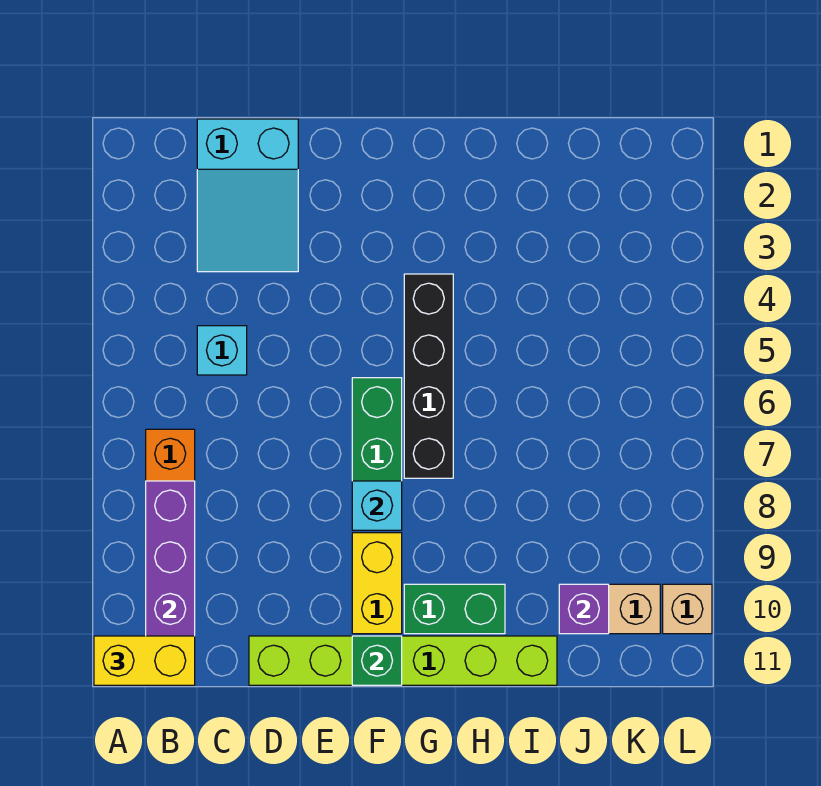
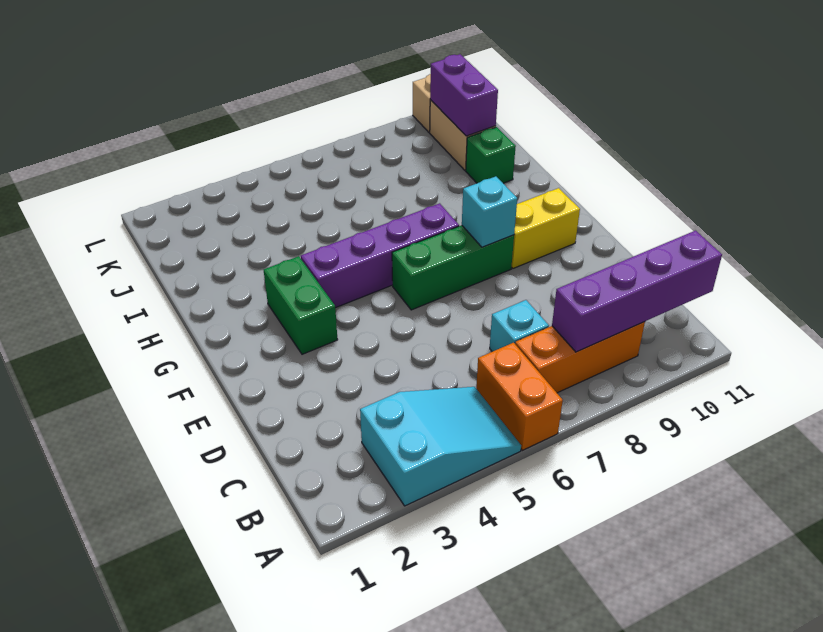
none -> orange 1x2 brick [476,343,563,450]
yellow 1x2 brick [94,636,195,685] -> none
cyan 2x3 slope [197,119,298,272] -> cyan 2x3 slope moved to [360,387,521,506]
cyan 1x1 brick [197,326,247,375] -> cyan 1x1 brick moved to [490,300,549,352]
lime 1x6 brick [249,636,557,685] -> none
green 1x1 brick [352,636,402,685] -> green 1x1 brick moved to [466,127,516,183]
black 1x4 brick [404,274,453,478] -> purple 1x4 brick [301,203,459,308]
green 1x2 brick [404,584,505,634] -> green 1x2 brick moved to [264,256,338,354]
purple 1x1 brick [559,584,609,634] -> purple 1x2 brick [430,54,498,136]

